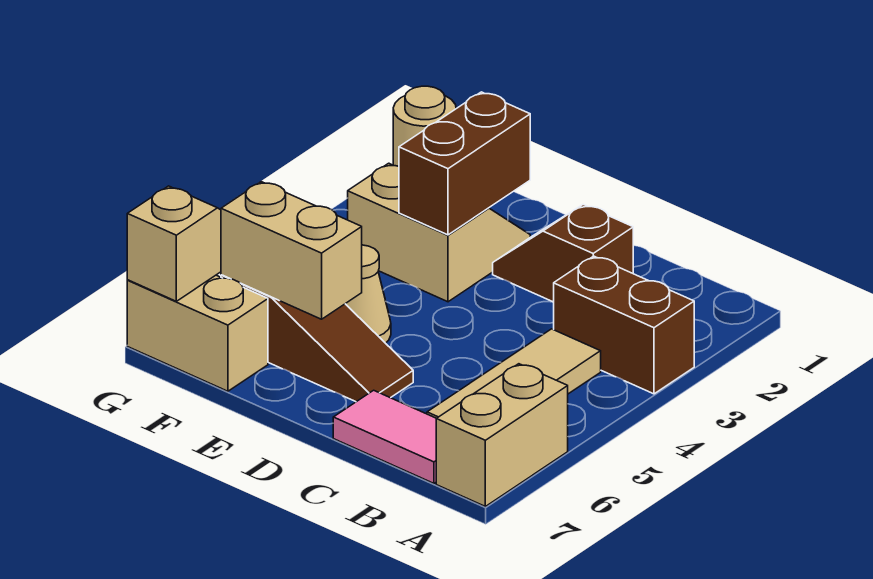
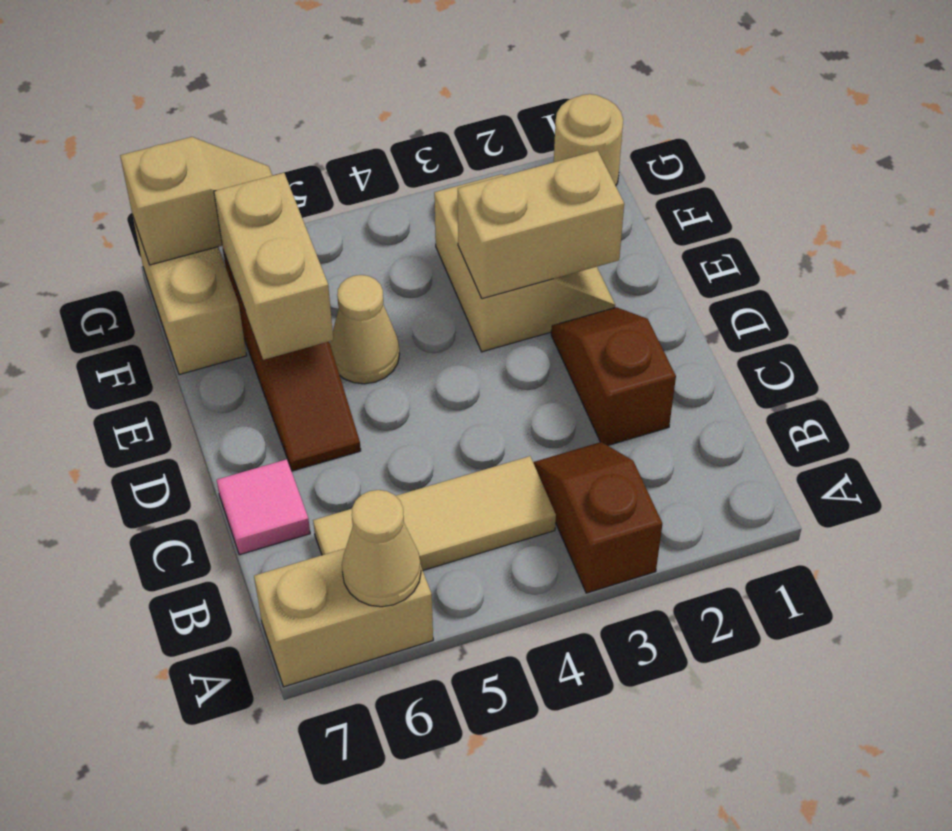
brown 1x2 brick [554,256,694,394] -> brown 1x2 slope [533,442,662,593]
none -> tan 1x1 cone [342,490,421,607]
pink 1x2 tile [333,390,436,483] -> pink 1x1 tile [217,459,310,555]
brown 1x2 brick [399,92,530,235] -> tan 1x2 brick [458,151,624,299]

